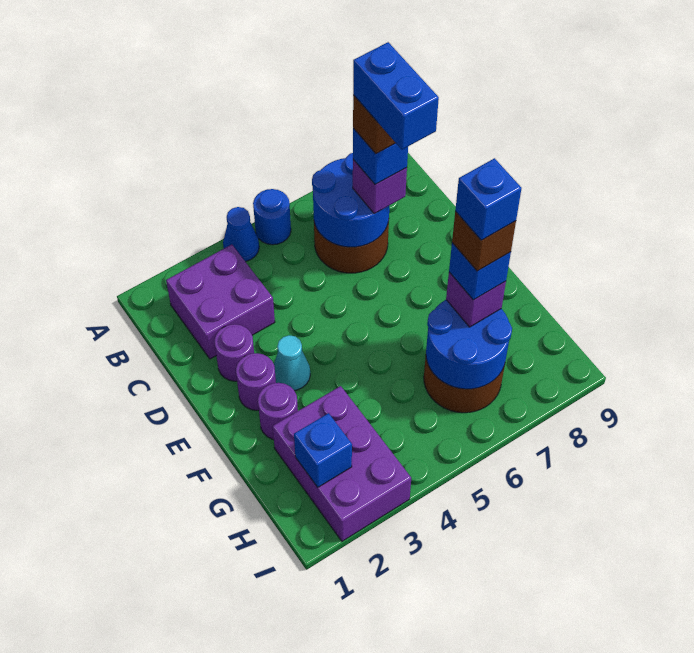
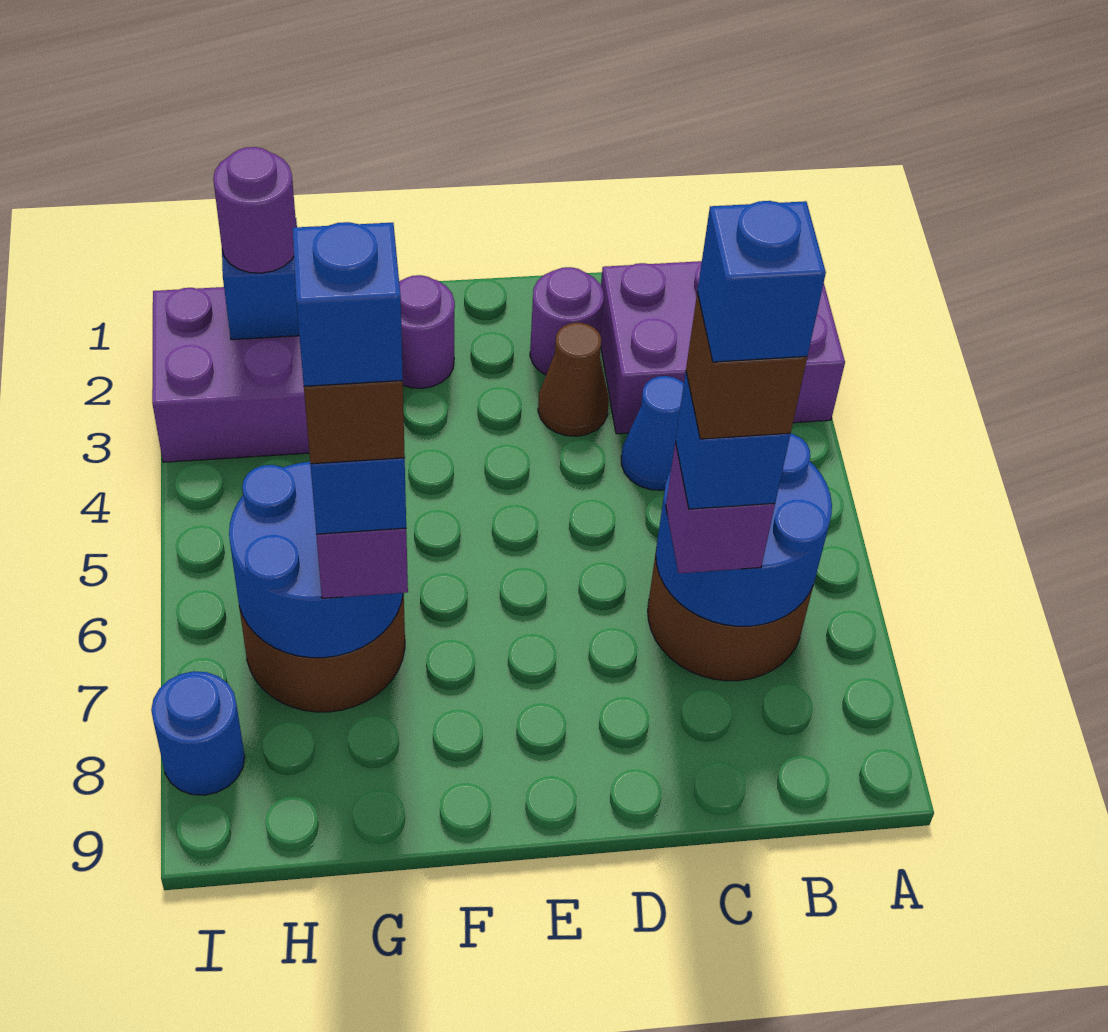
blue 1x1 cone [223,207,259,262] -> blue 1x1 cone moved to [621,376,684,490]
blue 1x1 round brick [253,189,291,245] -> blue 1x1 round brick moved to [151,671,245,795]
purple 2x2 brick [166,245,275,359] -> purple 2x3 brick [600,261,845,434]
blue 1x2 brick [353,42,439,149] -> blue 1x1 brick [697,201,826,362]
none -> brown 1x1 cone [538,323,609,436]
purple 1x1 round brick [236,353,276,411] -> purple 1x1 round brick moved to [213,147,296,273]
cyan 1x1 cone [274,335,310,390] -> none

